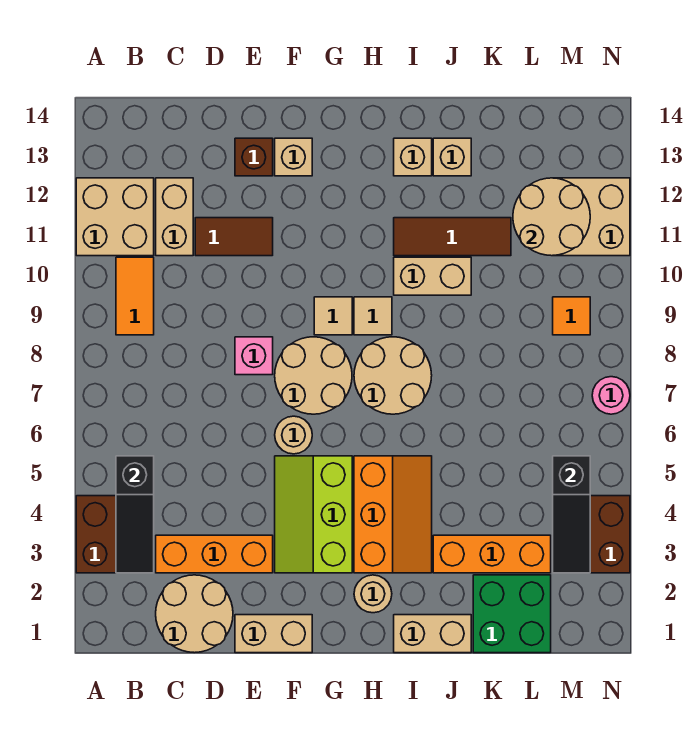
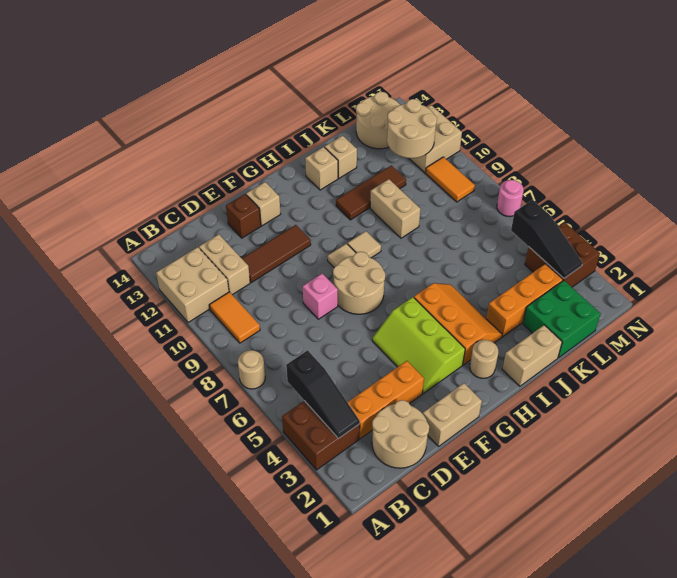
brown 1x2 tile [195,218,273,256] -> brown 1x3 tile [242,225,311,283]
tan 1x1 round brick [275,416,312,454] -> tan 1x1 round brick moved to [238,350,265,389]
tan 2x2 round brick [354,337,432,414] -> tan 2x2 round brick moved to [356,92,400,149]
tan 1x2 brick [394,257,471,295] -> tan 1x2 brick turned to [370,179,420,238]
orange 1x1 tile [553,297,590,335] -> orange 1x2 tile [426,157,475,202]

